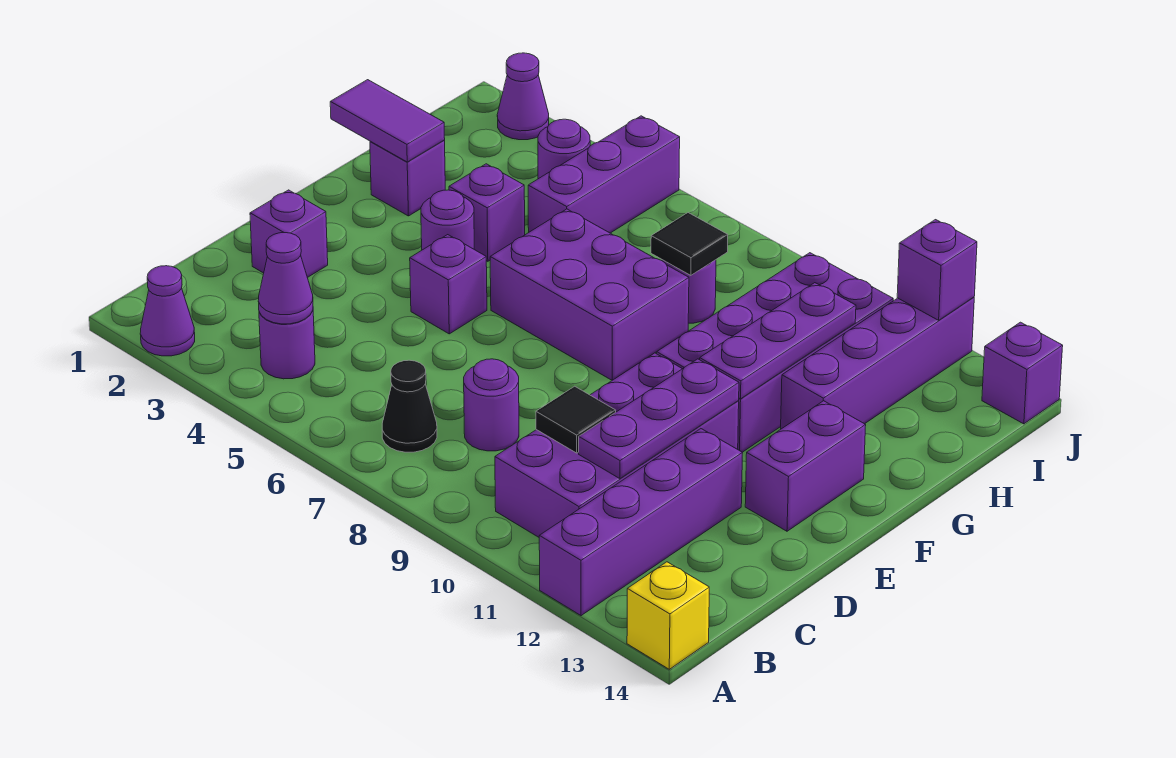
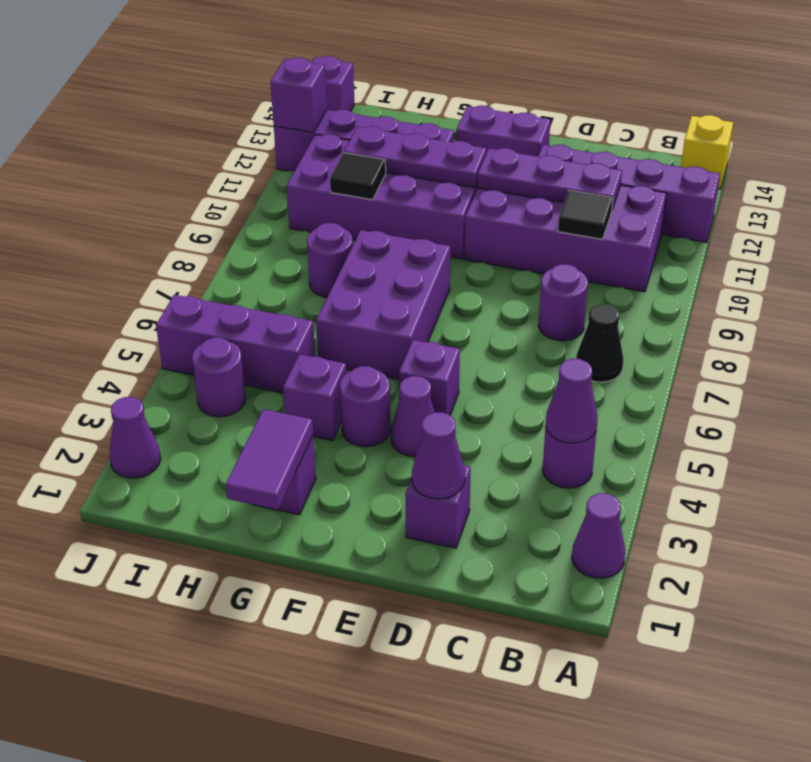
none -> purple 1x1 cone [412,412,465,499]
none -> purple 1x1 cone [391,376,435,457]
black 1x1 tile [651,213,728,275] -> black 1x1 tile moved to [330,153,386,200]

